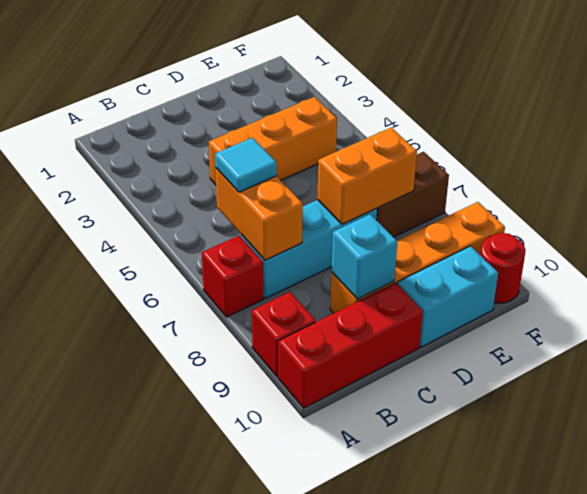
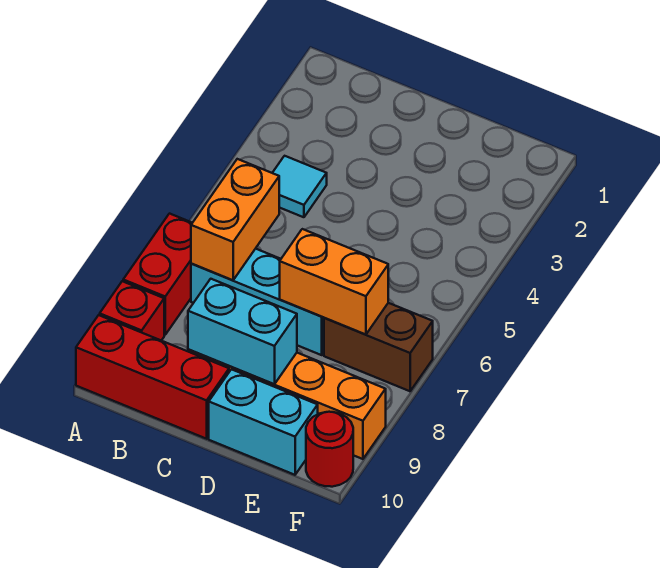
red 1x1 brick [202,236,263,317] -> red 1x2 brick [123,214,192,335]
cyan 1x1 tile [215,138,277,192] -> cyan 1x1 tile moved to [273,156,327,217]
orange 1x3 brick [209,97,337,185] -> none
cyan 1x1 brick [331,214,397,299] -> cyan 1x2 brick [188,279,297,384]

